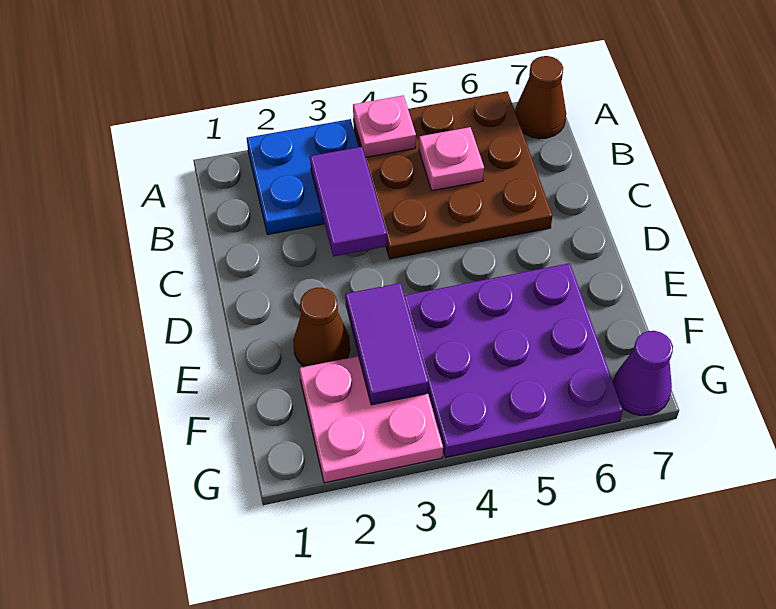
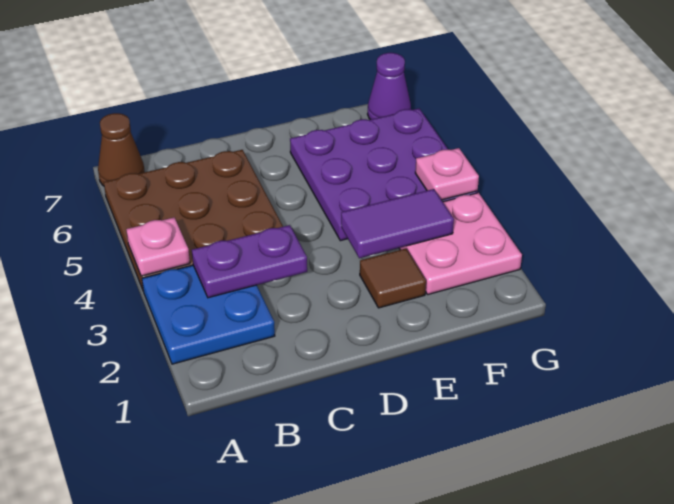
purple 1x2 tile [310,147,387,256] -> purple 1x2 plate [192,225,307,298]
pink 1x1 plate [419,127,484,191] -> pink 1x1 plate moved to [415,148,479,200]
brown 1x1 cone [293,288,350,367] -> brown 1x1 tile [360,249,426,308]

